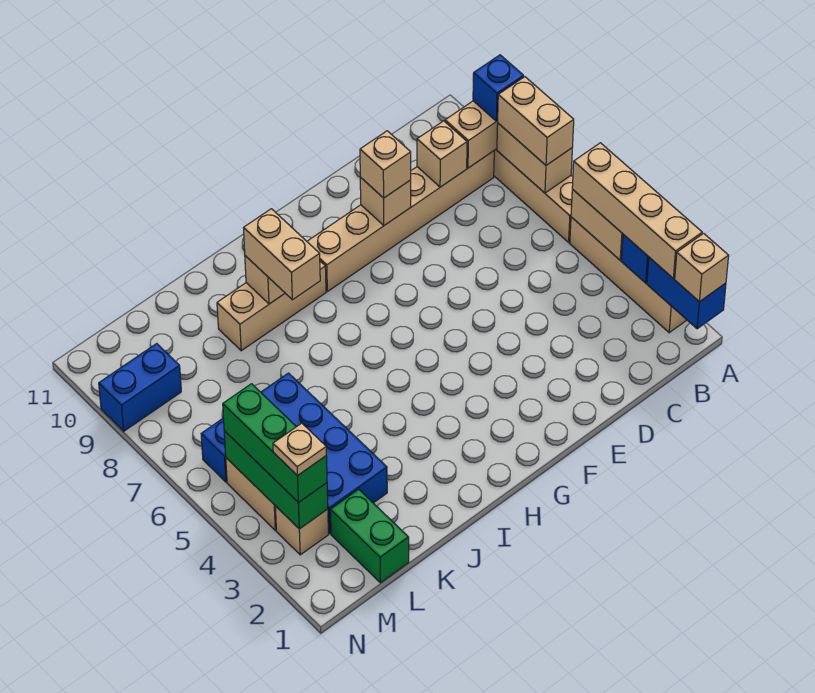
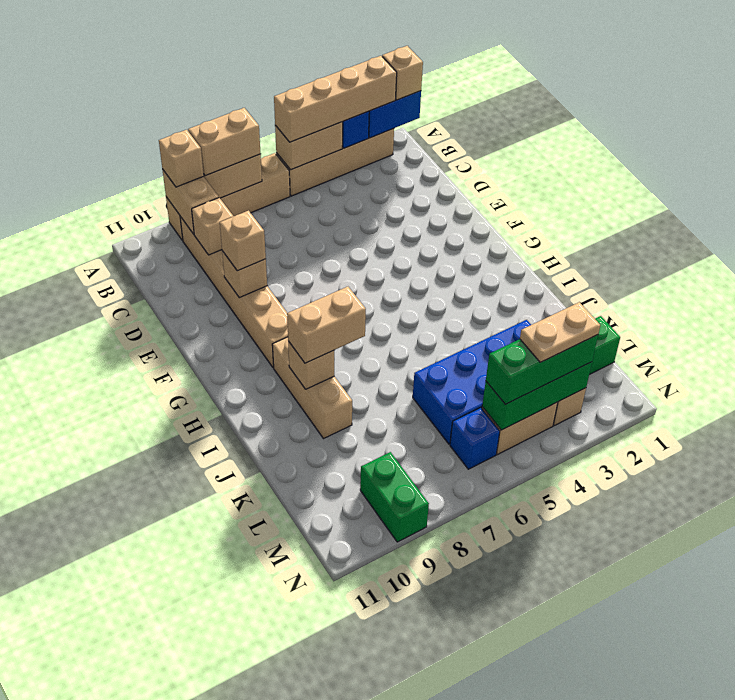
blue 1x1 brick [473,55,524,121] -> tan 1x1 brick [159,130,204,187]
tan 1x1 plate [273,423,326,476] -> tan 1x2 plate [520,302,600,362]
blue 1x2 brick [99,344,181,431] -> green 1x2 brick [360,452,429,542]

